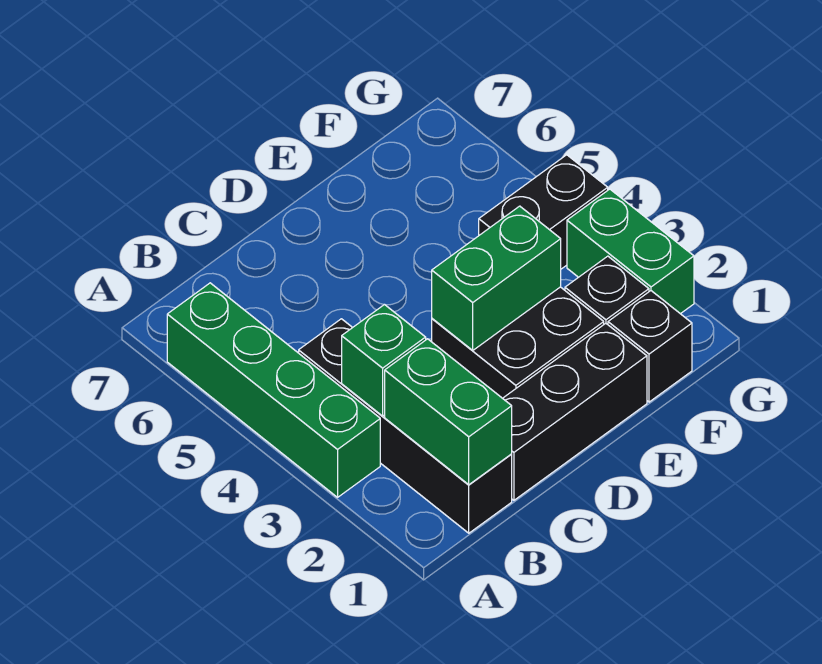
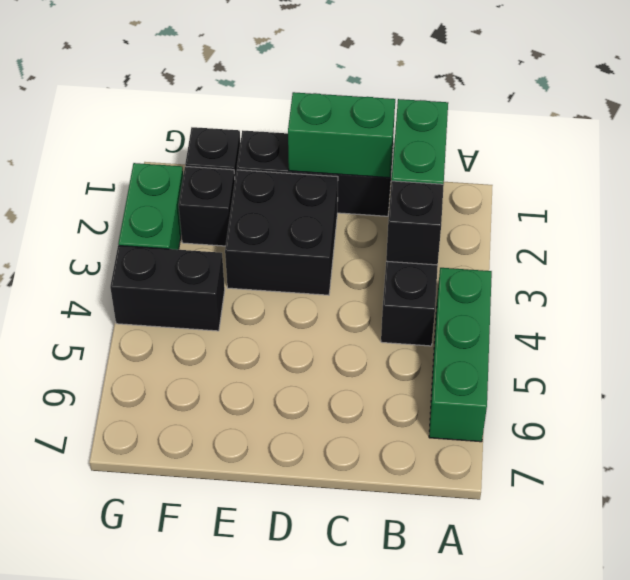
green 1x4 brick [167,283,380,497] -> green 1x3 brick [429,268,492,442]
green 1x1 brick [342,304,426,416] -> black 1x1 brick [386,181,444,265]
green 1x2 brick [432,206,561,351] -> green 1x2 brick moved to [288,92,395,178]

